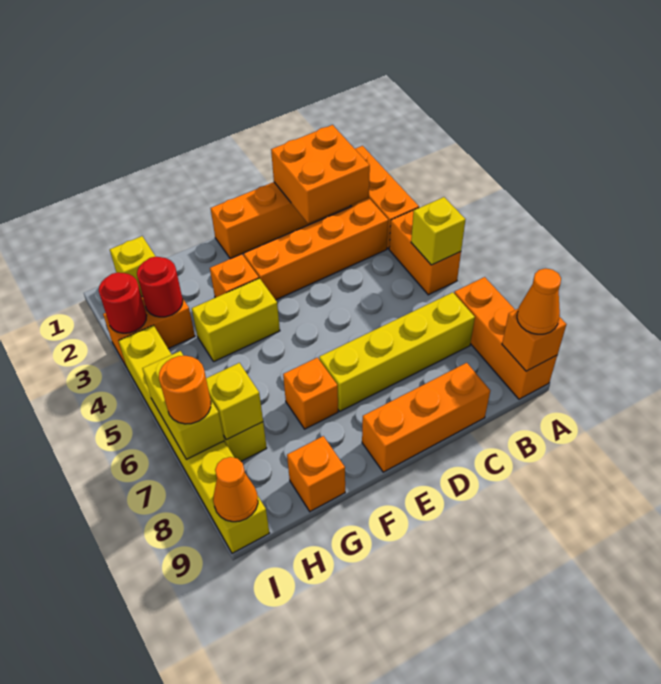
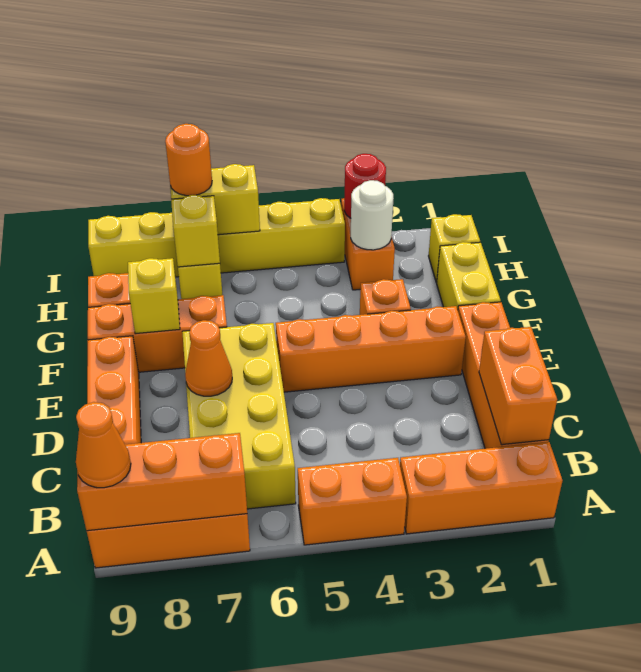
yellow 1x1 brick [411,197,465,265] -> yellow 1x1 brick moved to [128,258,180,334]
orange 1x1 brick [502,309,566,371] -> orange 1x3 brick [77,433,247,531]
orange 2x2 brick [271,125,370,224] -> orange 1x2 brick [479,327,557,445]
orange 1x4 brick [244,199,388,300] -> orange 1x4 brick turned to [276,306,466,392]
yellow 1x4 brick [319,292,475,411] -> yellow 2x4 brick [182,323,296,509]
yellow 1x2 brick [192,278,280,362] -> yellow 1x2 brick moved to [436,242,501,310]
orange 1x1 brick [283,358,338,429] -> orange 1x3 brick [88,295,227,372]
red 1x1 round brick [137,257,183,317] -> white 1x1 round brick [351,180,393,250]
orange 1x1 cone [213,457,258,522] -> orange 1x1 cone moved to [185,320,232,396]

